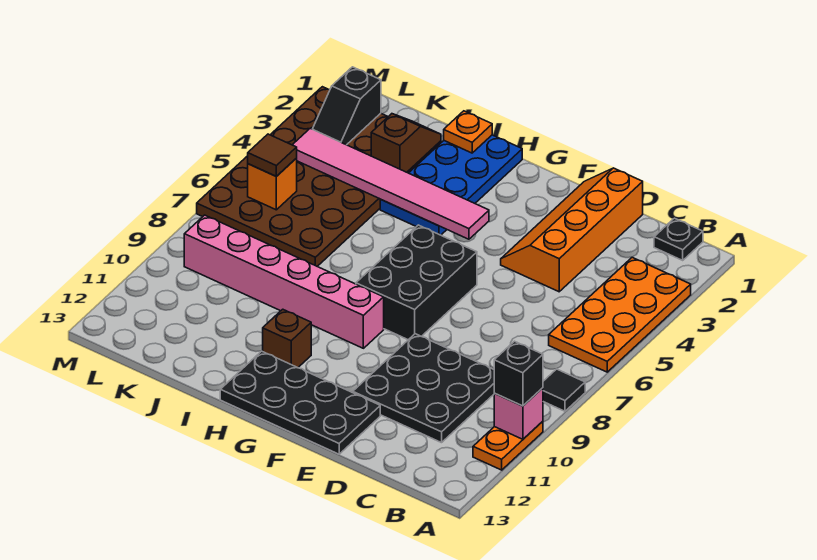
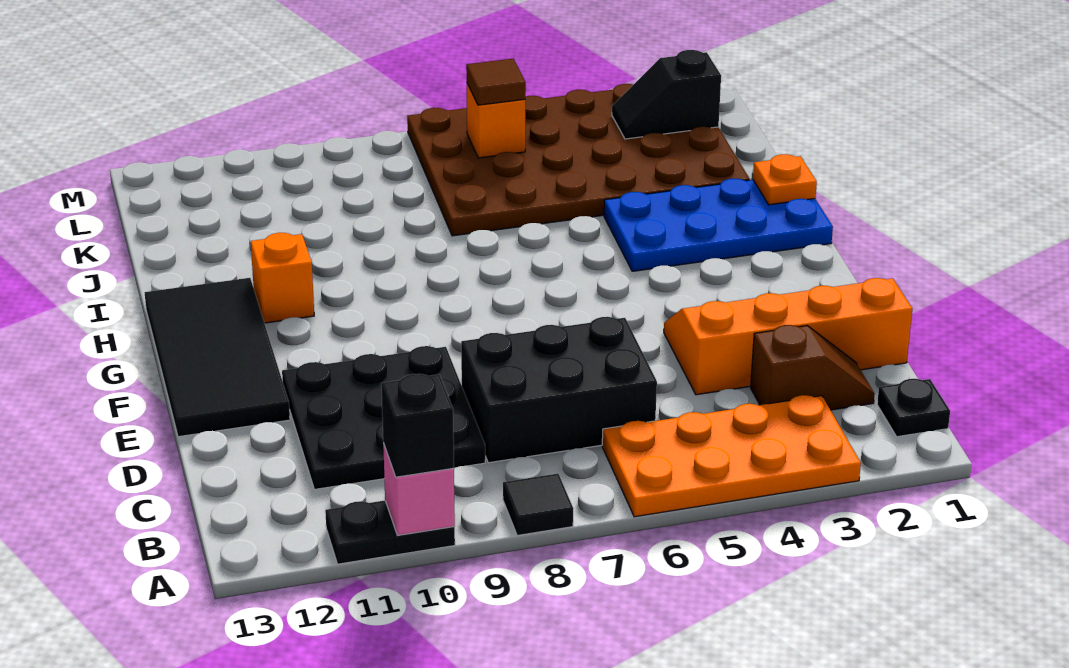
orange 1x2 plate [473,421,543,470] -> black 1x2 plate [325,500,455,564]
black 2x4 plate [220,351,380,454] -> black 2x4 tile [145,278,290,437]
black 2x3 brick [356,225,477,340] -> black 2x3 brick moved to [461,317,657,463]
pink 1x6 tile [293,128,489,239] -> none
pink 1x6 brick [184,215,384,348] -> none
brown 1x1 brick [263,309,311,368] -> orange 1x1 brick [251,233,314,323]
brown 1x2 slope [371,114,441,172] -> brown 1x2 slope moved to [751,325,875,410]

